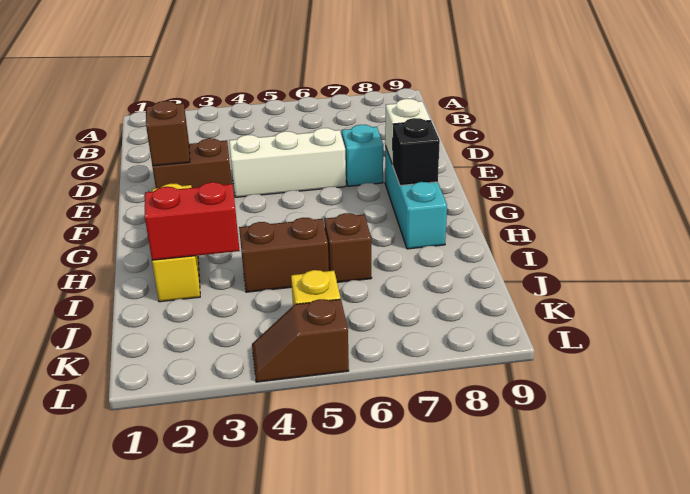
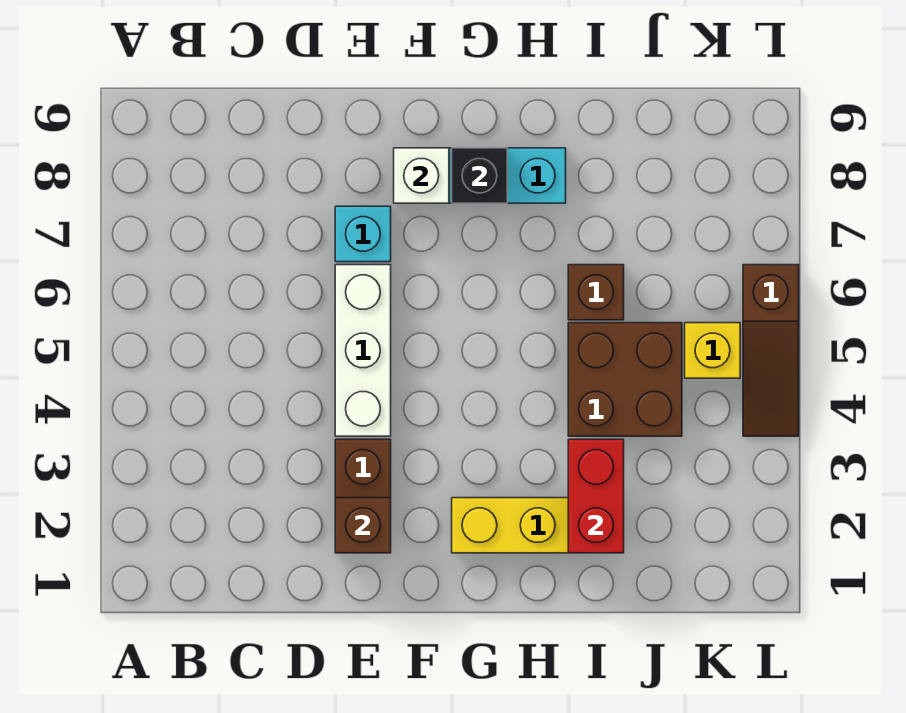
brown 1x2 brick [239,218,329,292] -> brown 2x2 brick [568,323,682,436]
brown 1x2 slope [252,299,349,382] -> brown 1x3 slope [743,265,799,436]

